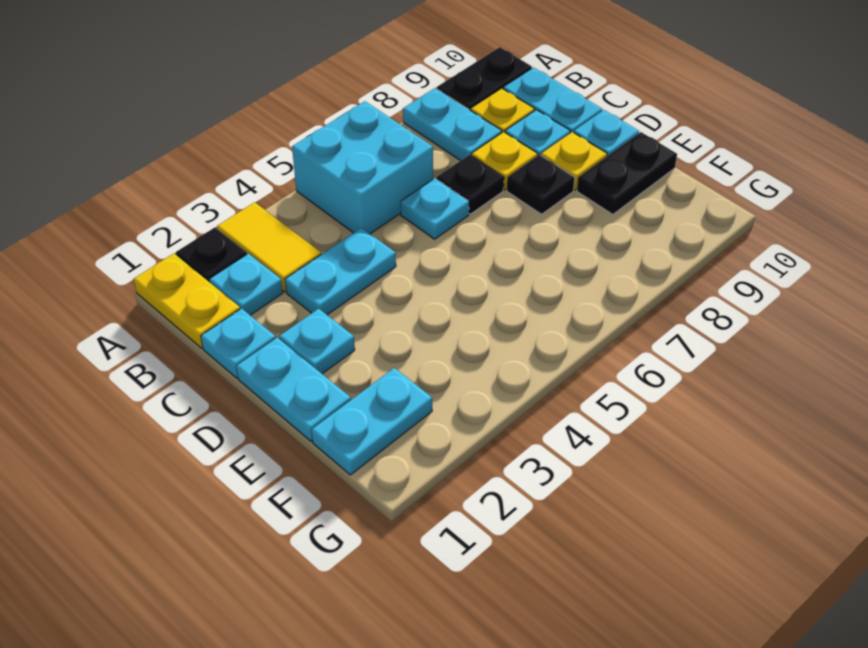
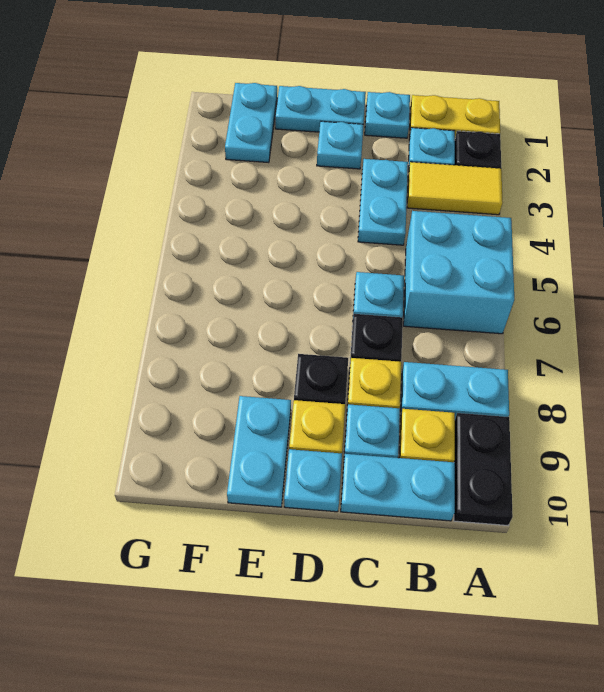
black 1x2 plate [577,132,677,214] -> cyan 1x2 plate [227,396,291,507]

